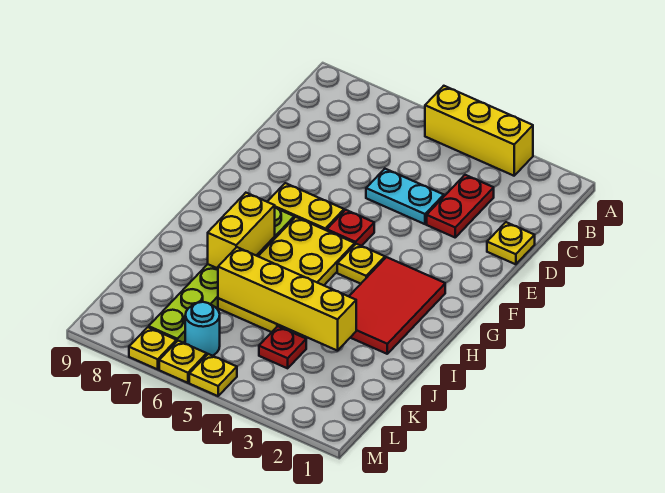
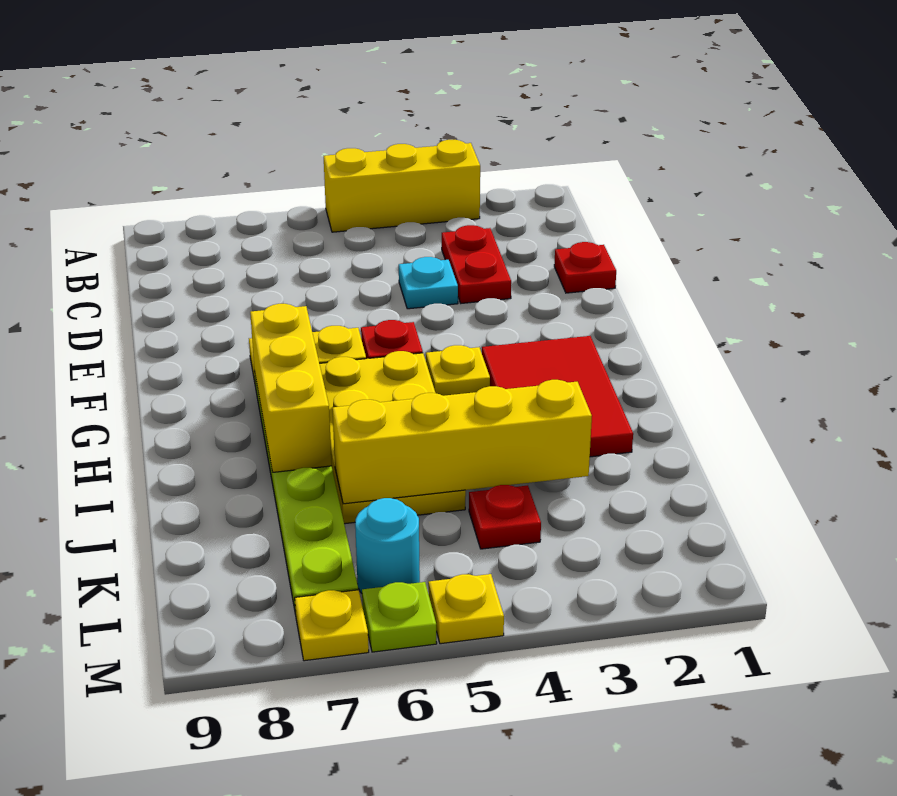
yellow 1x1 plate [487,222,535,264] -> red 1x1 plate [554,242,616,293]
cyan 1x2 plate [366,169,444,224] -> cyan 1x1 plate [399,257,458,309]
yellow 1x2 brick [208,193,275,268] -> yellow 1x3 brick [250,304,332,472]
yellow 1x1 plate [159,341,207,383] -> lime 1x1 plate [362,582,437,652]

